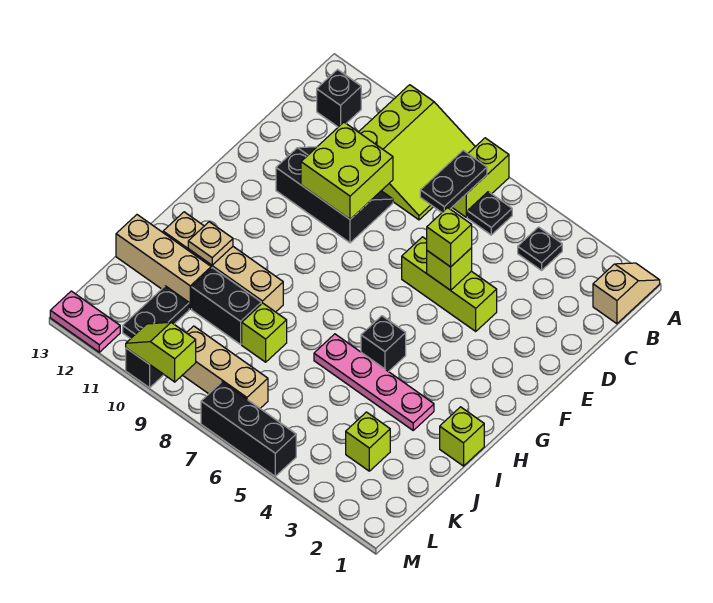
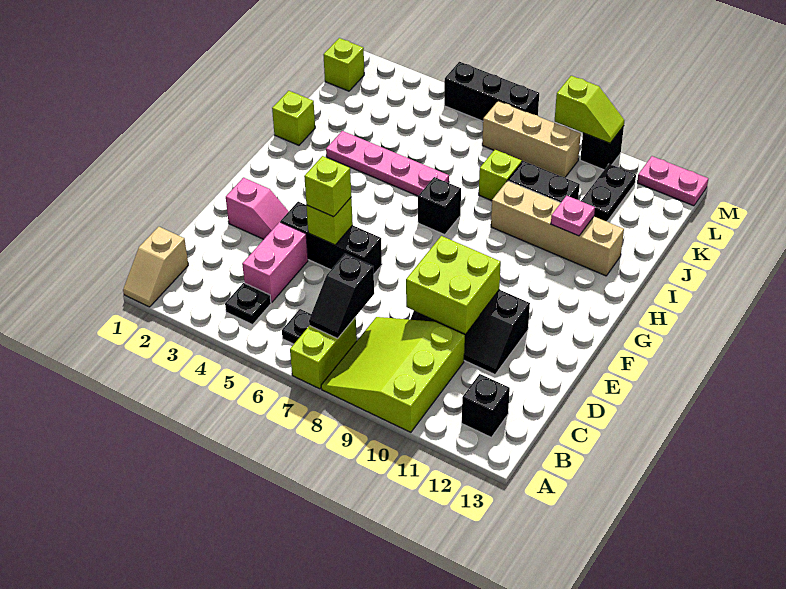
black 1x2 plate [420,150,487,212] -> black 1x2 slope [309,254,374,338]
none -> pink 1x2 brick [242,222,308,302]
none -> pink 1x2 slope [226,178,289,239]
lime 1x3 brick [402,237,497,331] -> black 1x3 brick [280,202,382,274]
black 1x1 brick [361,316,406,372] -> black 1x1 brick moved to [418,177,461,235]
tan 1x1 plate [188,222,233,265] -> pink 1x1 plate [551,196,595,236]
tan 1x3 brick [116,215,211,309] -> none
lime 1x1 brick [346,412,390,471] -> lime 1x1 brick moved to [323,38,364,91]

